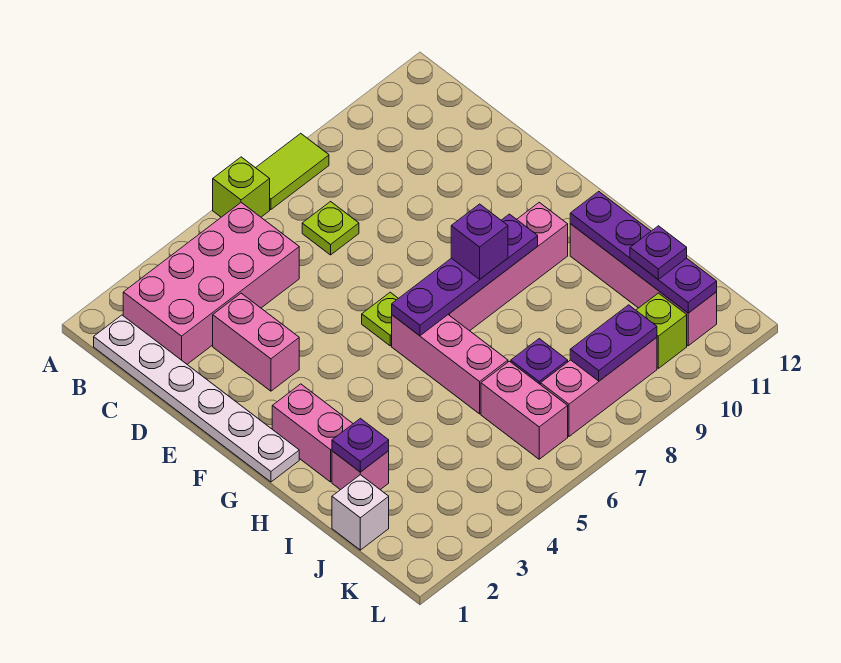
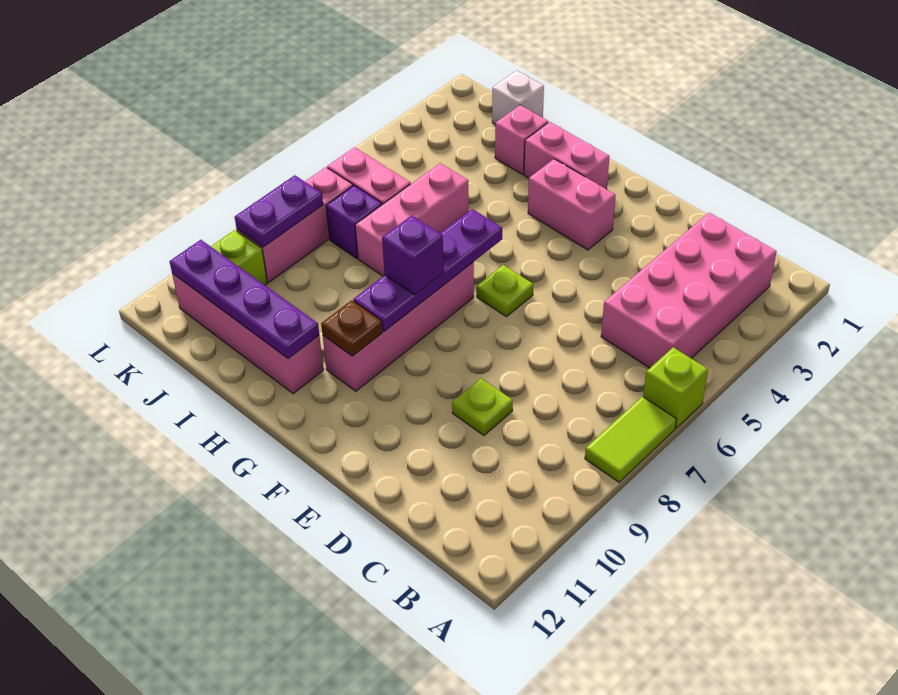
white 1x6 plate [94,315,299,482] -> none
lime 1x1 plate [302,202,359,255] -> lime 1x1 plate moved to [452,378,513,436]
pink 1x2 brick [213,293,299,391] -> pink 1x2 brick moved to [528,159,616,250]
pink 1x3 brick [392,315,508,414] -> pink 1x3 brick turned to [355,163,469,276]
none -> brown 1x1 plate [321,300,383,356]
purple 1x1 plate [332,418,389,472] -> none
purple 1x1 plate [630,226,687,279] -> none

